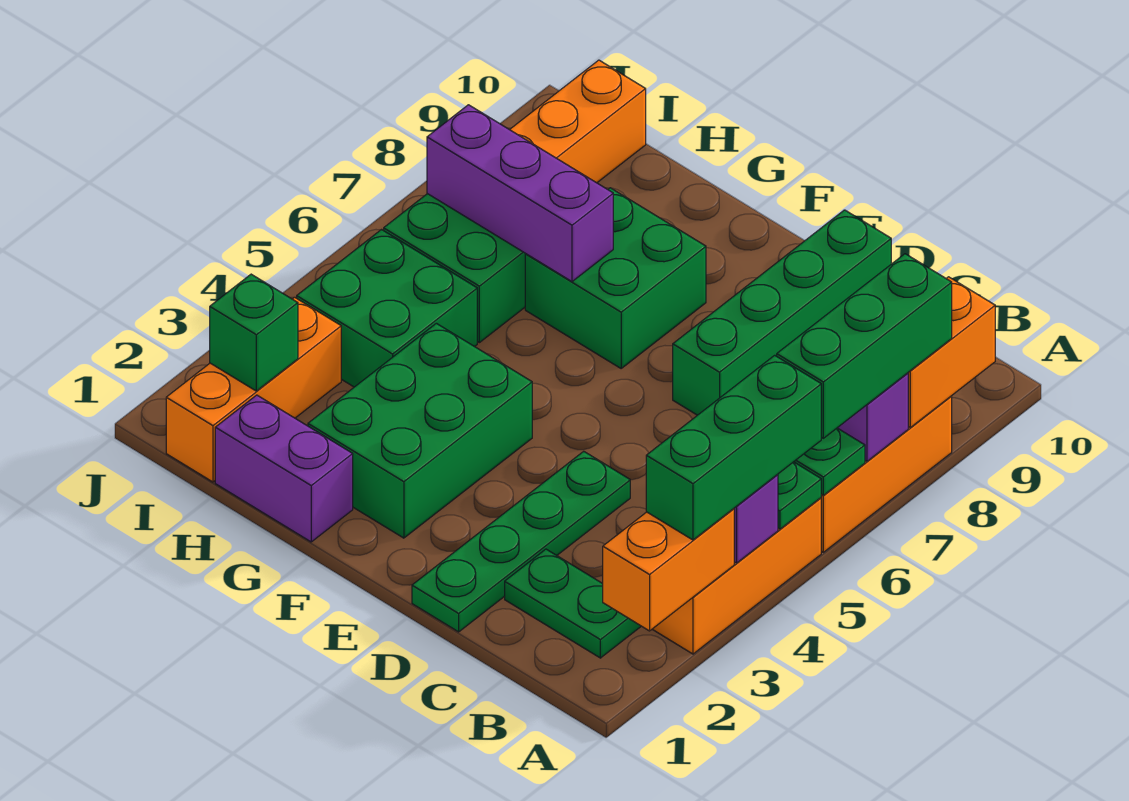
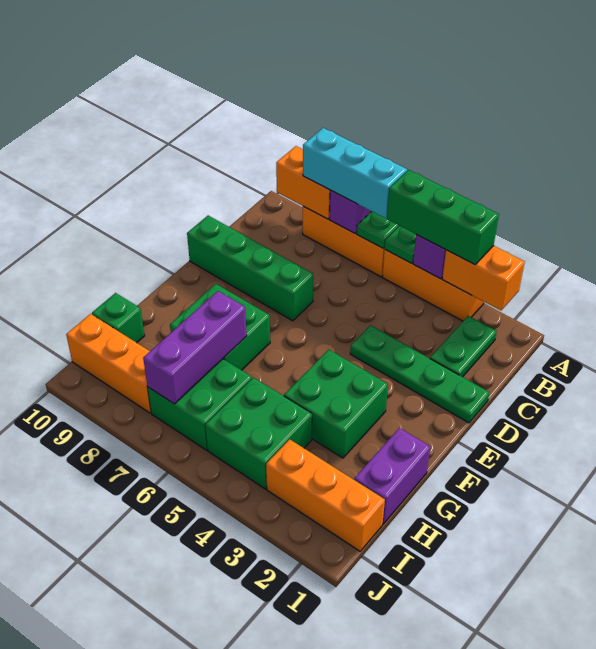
green 1x3 brick [777,254,952,438] -> cyan 1x3 brick [303,128,407,218]
green 2x3 brick [308,323,532,538] -> green 2x2 brick [284,350,388,458]
green 1x1 brick [210,274,298,391] -> green 1x1 brick moved to [92,293,144,343]

